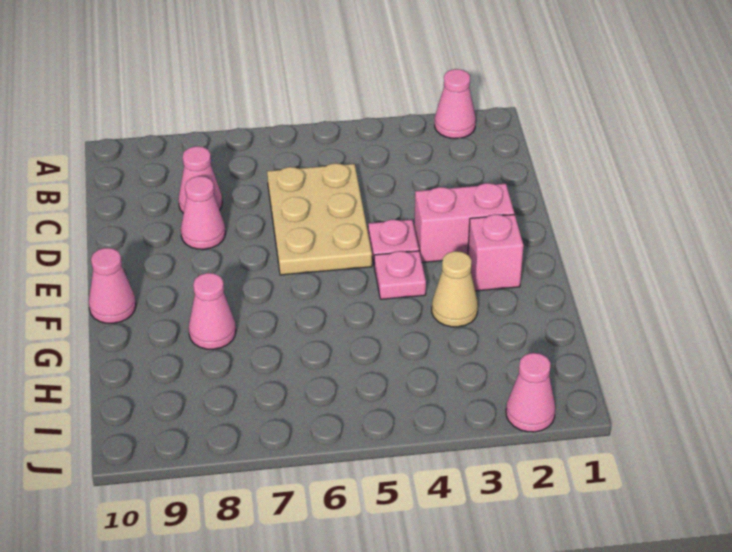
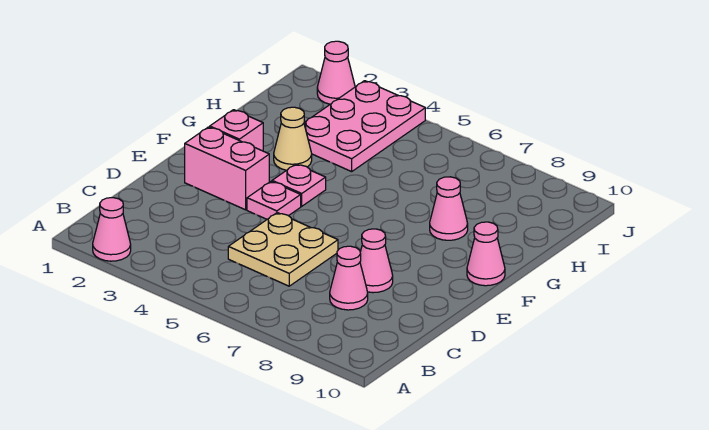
tan 2x3 plate [267,163,372,275] -> tan 2x2 plate [228,213,338,286]
none -> pink 2x3 plate [304,81,425,172]

